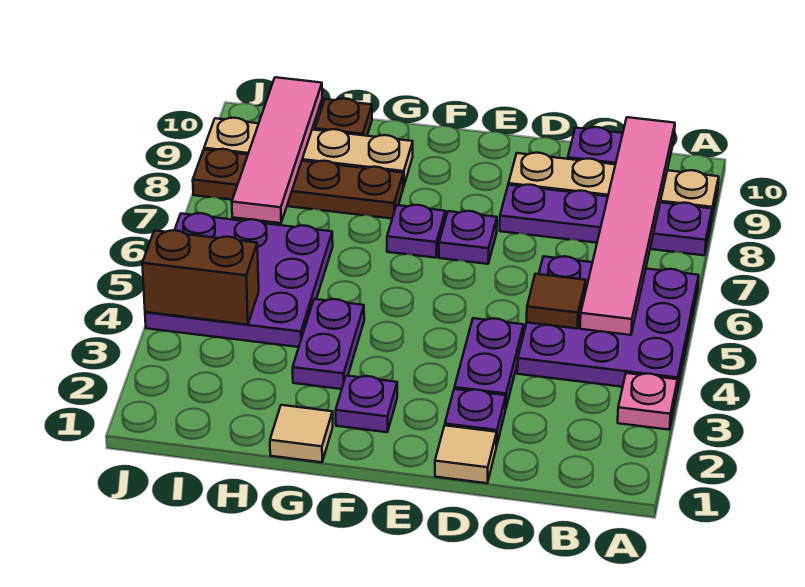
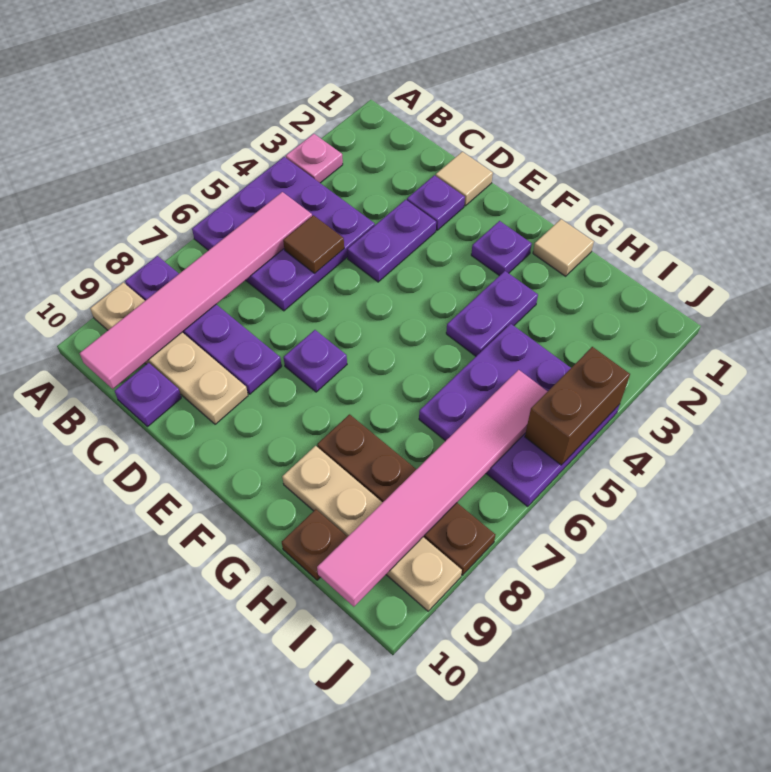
purple 1x1 plate [387,205,445,258] -> none
brown 1x2 brick [142,230,259,325] -> brown 1x2 brick turned to [525,347,630,465]
pink 1x4 tile [232,77,322,223] -> pink 1x6 tile [317,370,548,607]

